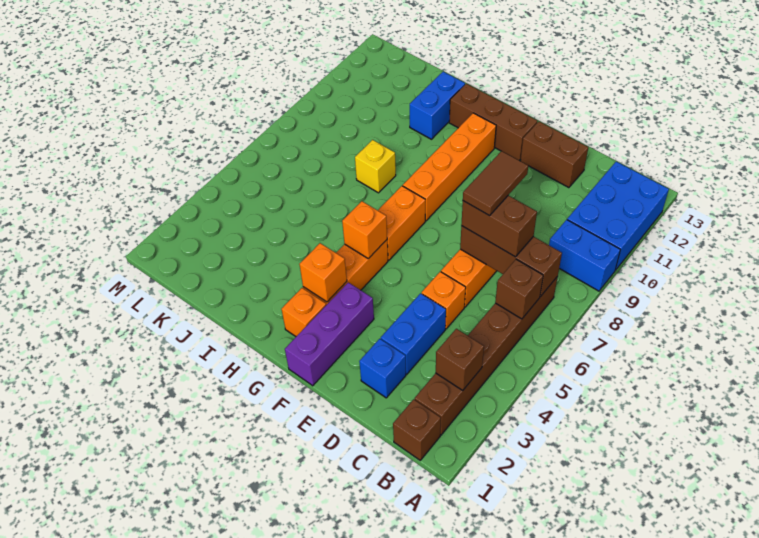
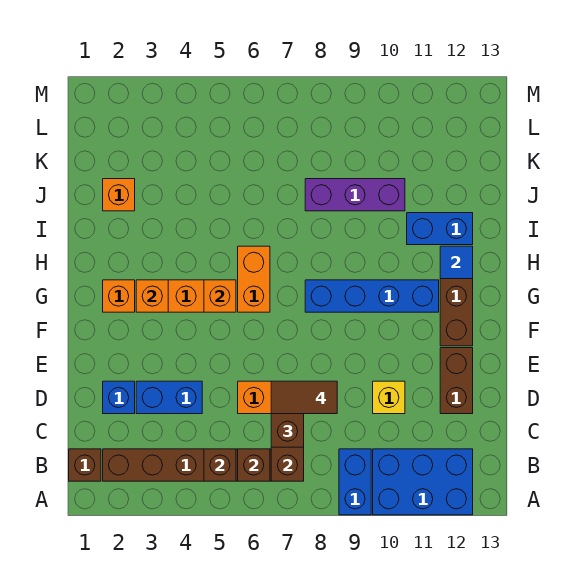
brown 1x1 brick [436,329,484,391] -> brown 1x1 brick moved to [204,449,236,481]
orange 1x1 brick [421,272,466,329] -> orange 1x1 brick moved to [103,179,135,211]
purple 1x3 brick [285,282,374,386] -> purple 1x3 brick moved to [305,179,405,211]
orange 1x2 brick [378,186,425,260] -> orange 1x2 brick turned to [238,246,270,312]
orange 1x4 brick [403,113,496,221] -> blue 1x4 brick [305,280,439,312]
none -> blue 1x1 tile [440,246,473,279]
yellow 1x1 brick [355,140,396,193] -> yellow 1x1 brick moved to [373,381,405,414]

